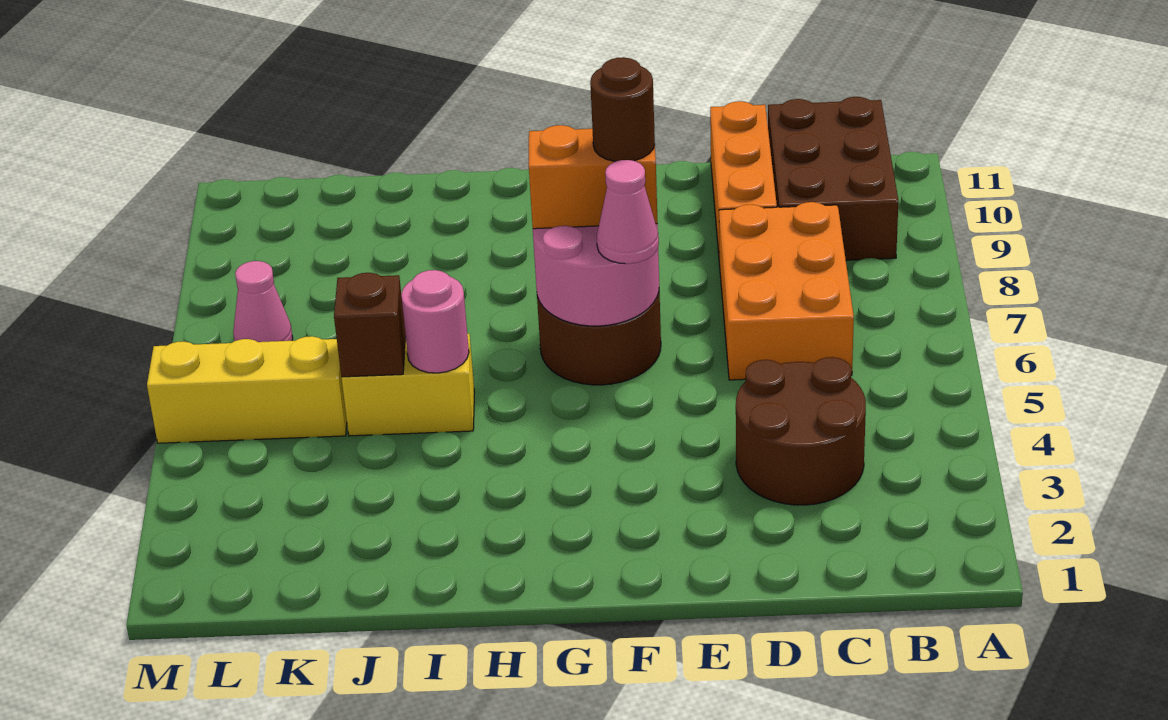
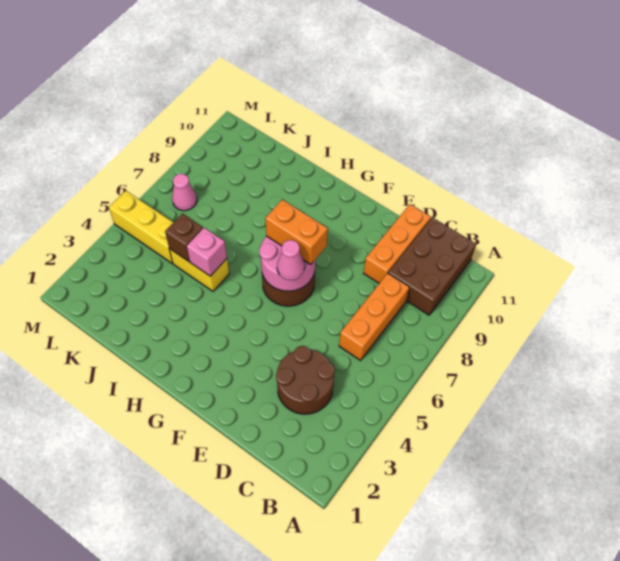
orange 2x3 brick [719,202,854,380] -> orange 1x3 brick [339,273,409,360]
brown 1x1 round brick [590,57,655,162] -> none
pink 1x1 round brick [401,270,469,373] -> pink 1x1 brick [187,228,227,276]

